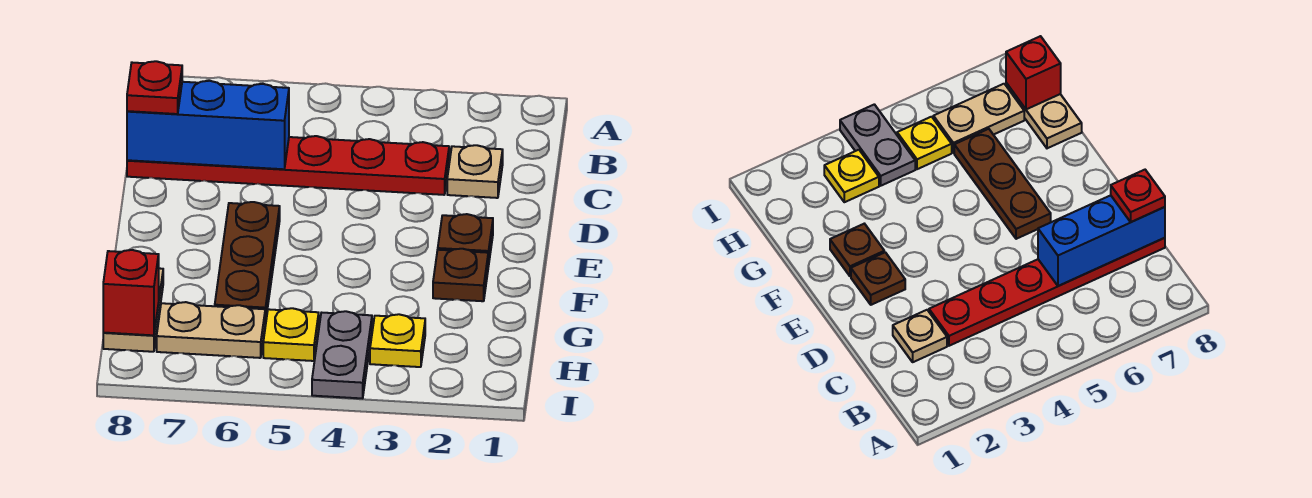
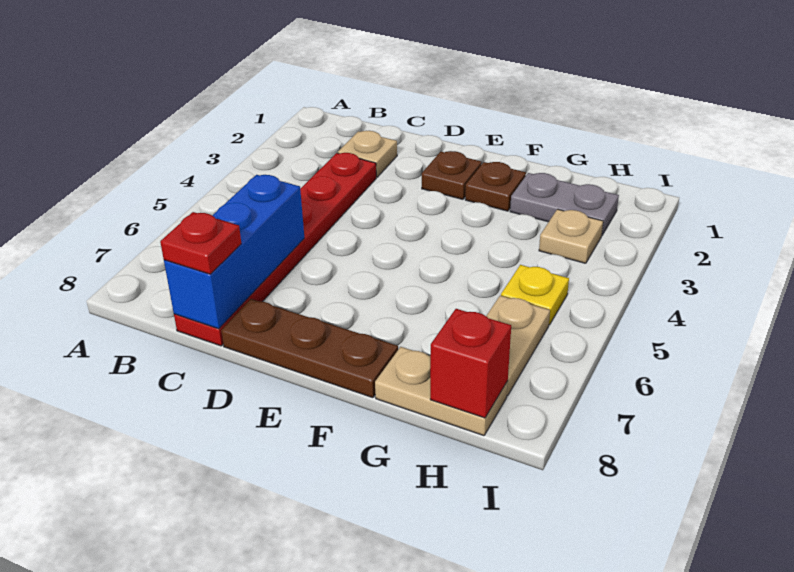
brown 1x3 plate [215,202,280,323] -> brown 1x3 plate moved to [221,299,398,398]
yellow 1x1 plate [370,314,425,367] -> tan 1x1 plate [539,209,603,263]
grey 1x2 plate [312,311,372,398] -> grey 1x2 plate moved to [510,173,619,235]

